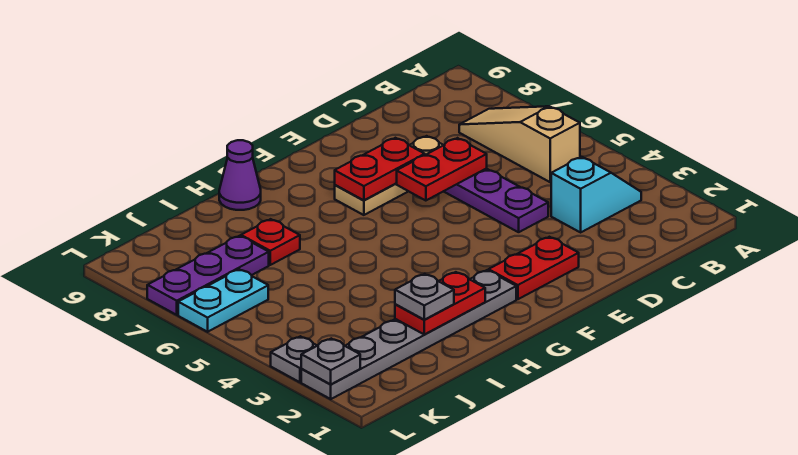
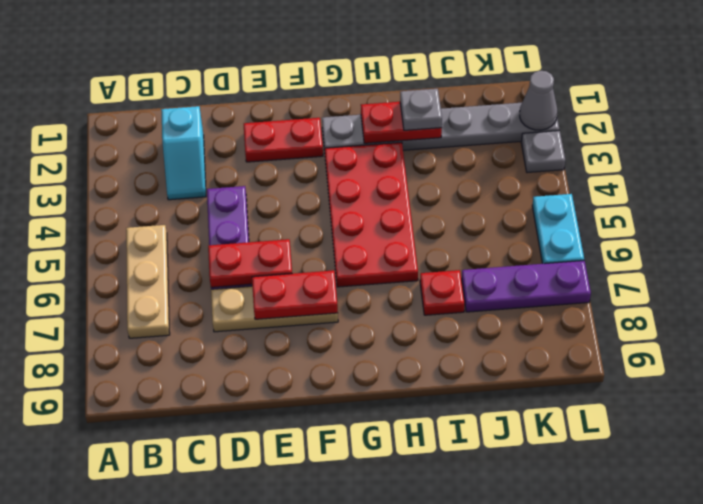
cyan 1x2 slope [551,157,641,232] -> cyan 1x2 slope turned to [161,106,206,200]
tan 1x3 slope [459,106,580,182] -> tan 1x3 plate [126,225,170,338]
none -> red 2x4 plate [325,142,418,287]
purple 1x1 cone [219,140,261,210] -> none
cyan 1x2 plate [178,269,268,332] -> cyan 1x2 plate turned to [532,194,584,264]
grey 1x1 plate [301,339,360,384] -> grey 1x1 cone [520,71,557,130]

